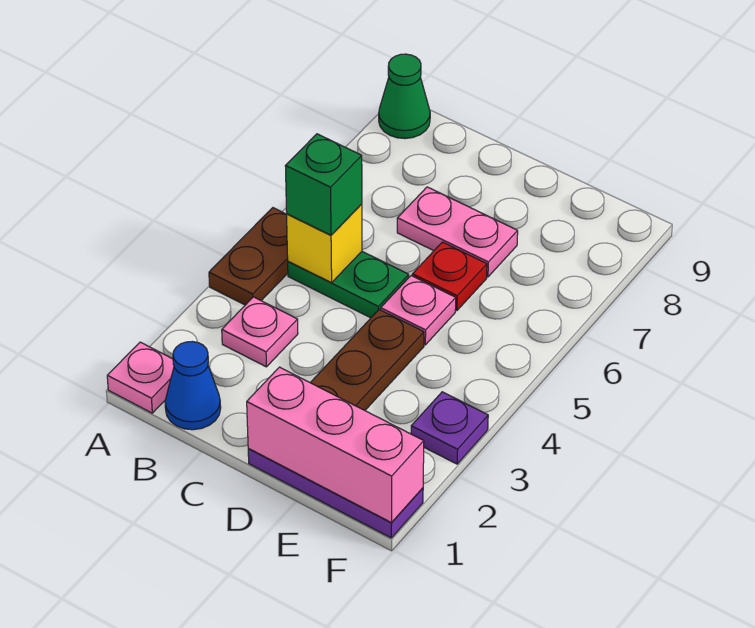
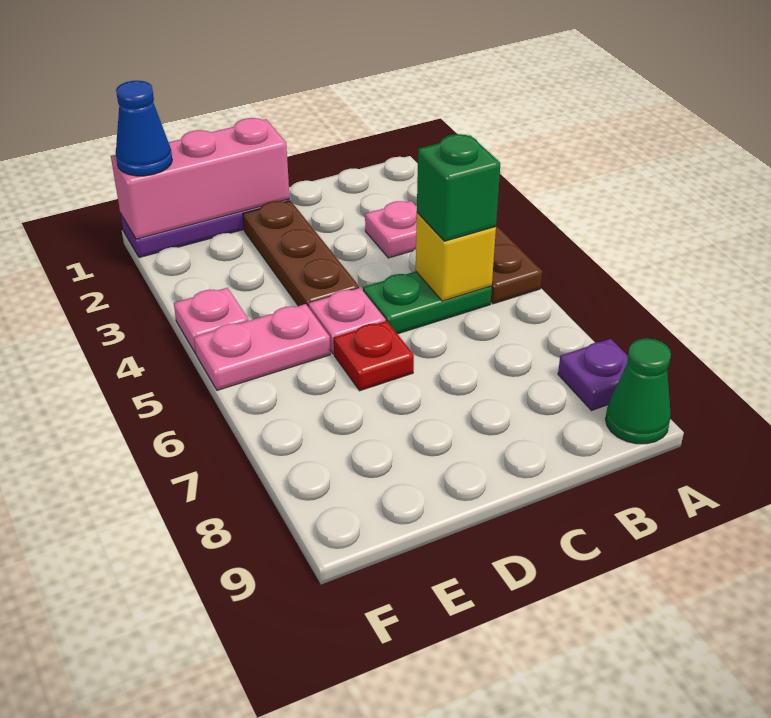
pink 1x1 plate [107,342,174,413] -> pink 1x1 plate moved to [174,288,249,354]
blue 1x1 cone [165,342,221,430] -> blue 1x1 cone moved to [116,81,172,176]
pink 1x2 plate [397,187,518,277] -> pink 1x2 plate moved to [194,304,330,390]
purple 1x1 plate [411,392,488,464] -> purple 1x1 plate moved to [558,339,628,410]

